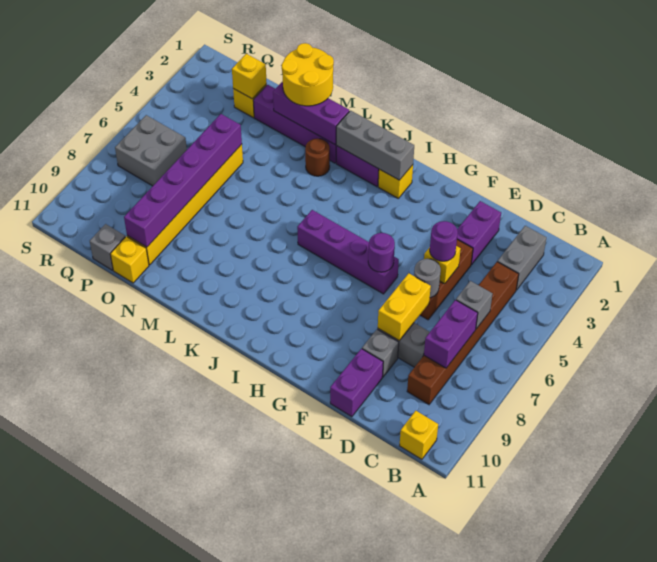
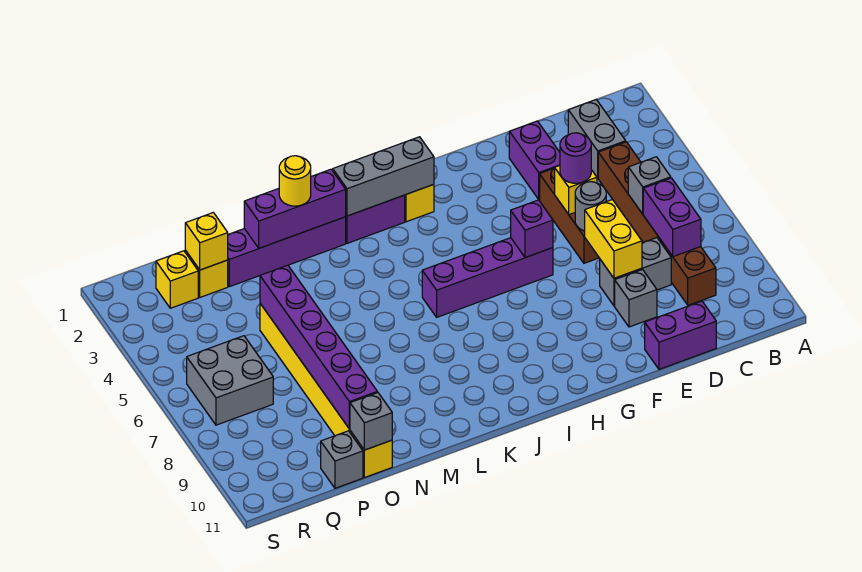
yellow 1x1 brick [400,411,438,459] -> yellow 1x1 brick moved to [156,251,198,308]
purple 1x2 brick [330,349,383,417] -> purple 1x2 brick turned to [645,301,716,369]
purple 1x1 round brick [368,233,395,272] -> purple 1x1 brick [511,200,553,258]
brown 1x1 round brick [305,139,330,176] -> none
yellow 2x2 round brick [282,43,334,106] -> yellow 1x1 round brick [279,156,311,206]
none -> grey 1x1 brick [350,393,392,450]

